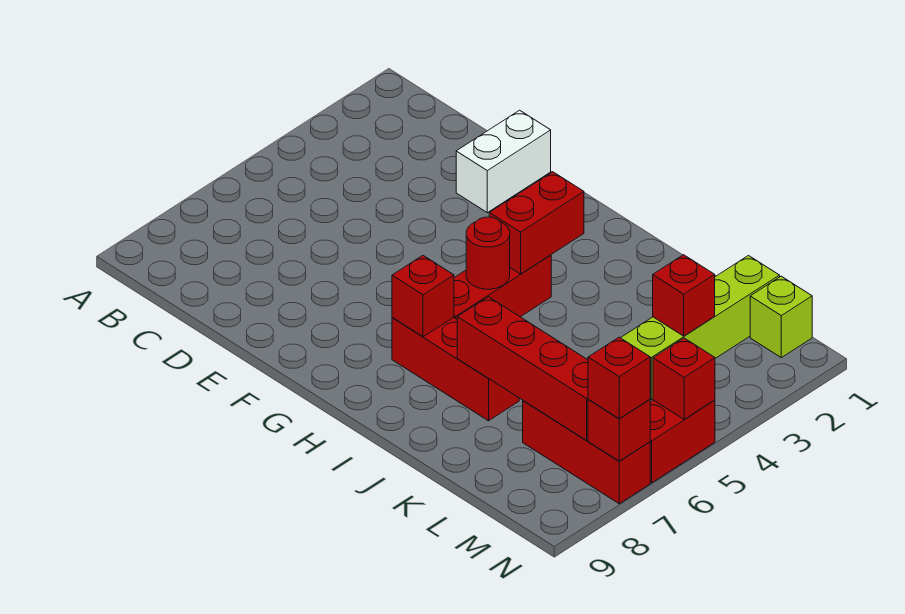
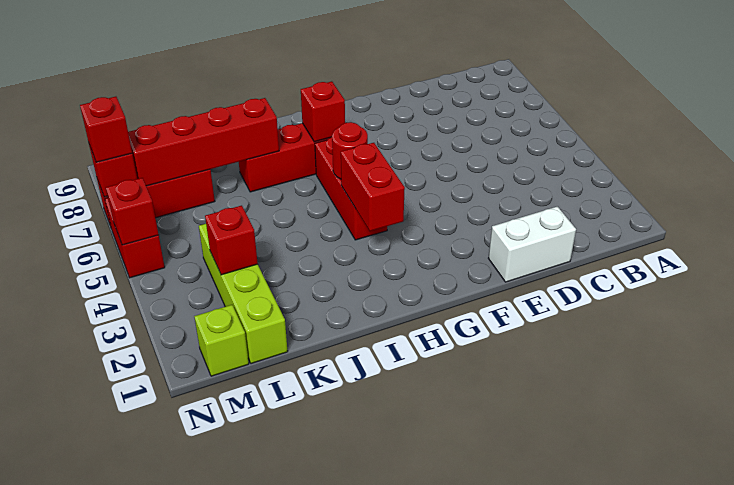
white 1x2 brick [456,110,551,213] -> white 1x2 brick turned to [488,206,576,282]

